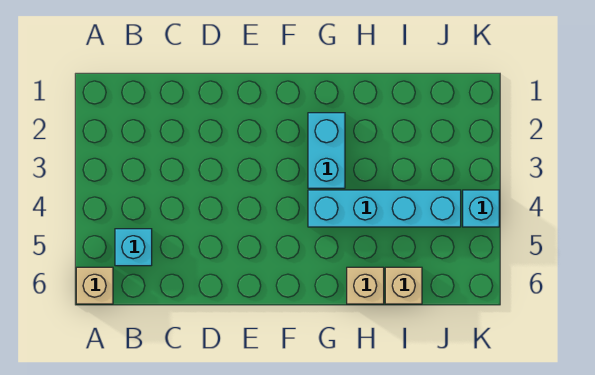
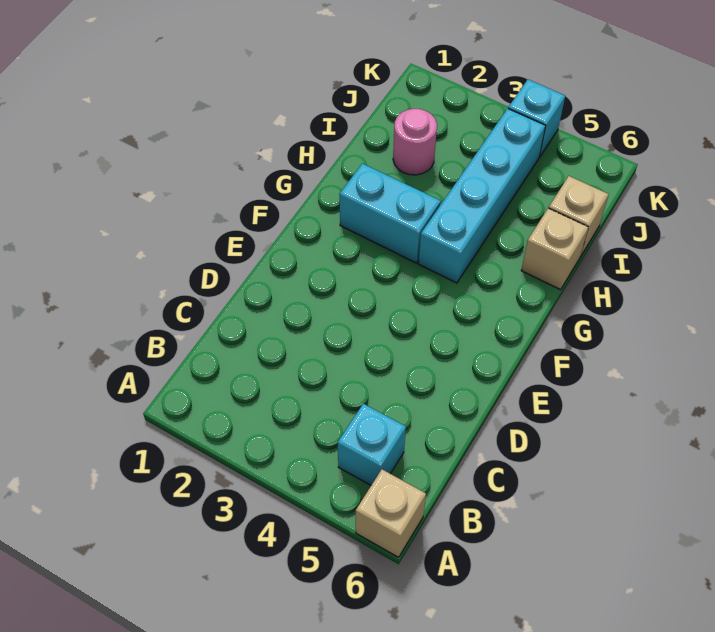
none -> pink 1x1 round brick [393,109,437,175]

